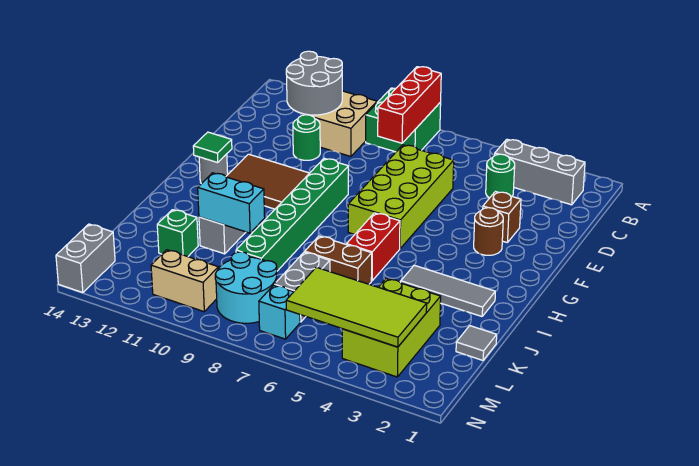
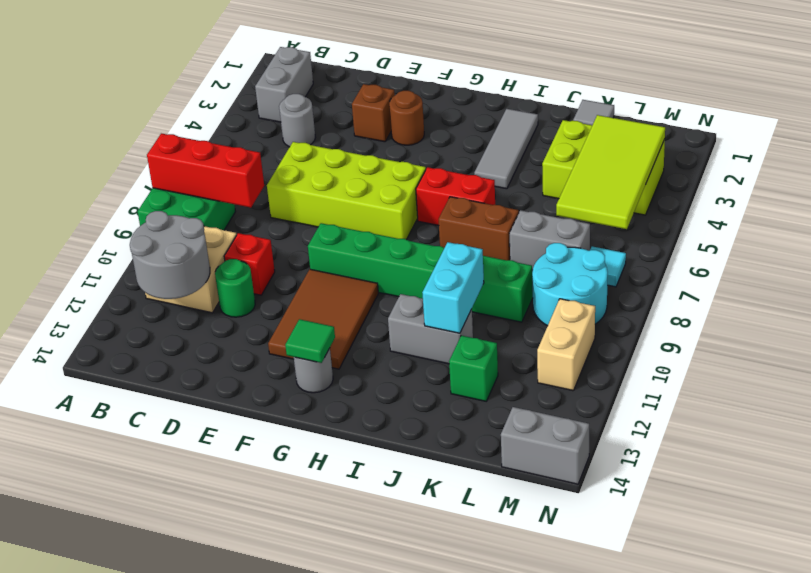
grey 1x3 brick [495,139,585,205] -> grey 1x2 brick [255,47,313,122]
green 1x1 round brick [486,154,515,198] -> grey 1x1 round brick [279,94,315,147]
none -> red 1x1 brick [224,233,275,295]
brown 1x2 brick [305,236,372,284] -> brown 1x2 brick turned to [439,197,519,260]
cyan 1x1 brick [259,285,300,339] -> cyan 1x1 tile [590,246,626,287]

